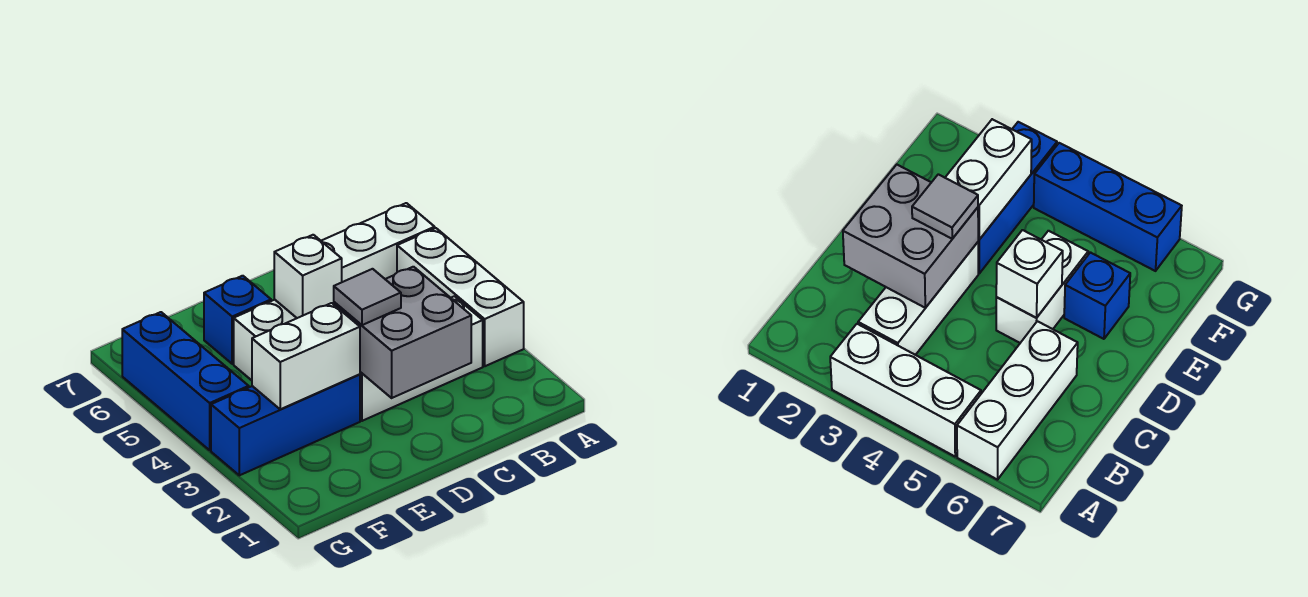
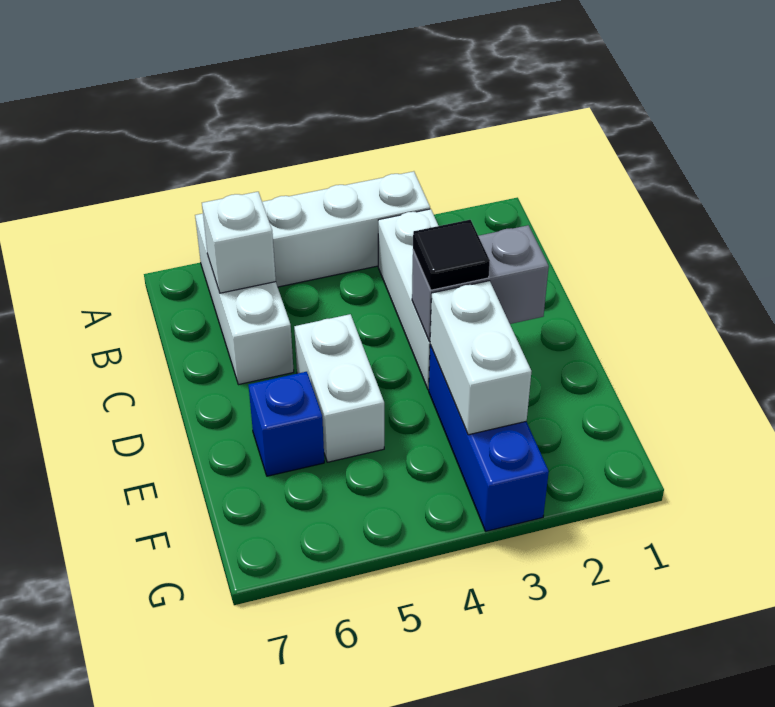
grey 2x2 brick [334,267,471,398] -> grey 1x2 brick [412,225,549,342]
grey 1x1 tile [334,269,401,325] -> black 1x1 tile [413,220,490,290]
white 1x1 brick [274,235,342,318] -> white 1x1 brick moved to [202,192,276,293]
blue 1x3 brick [122,312,249,450] -> none

